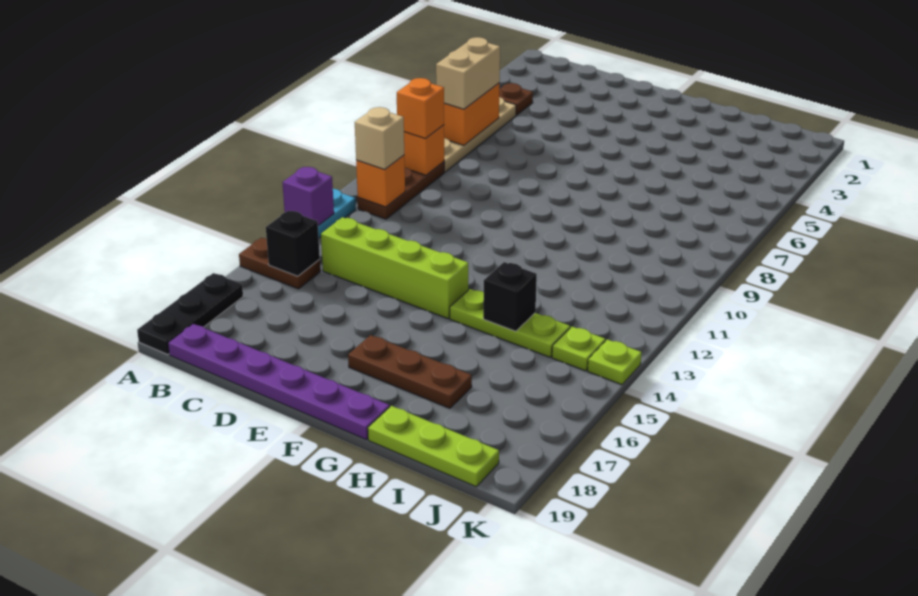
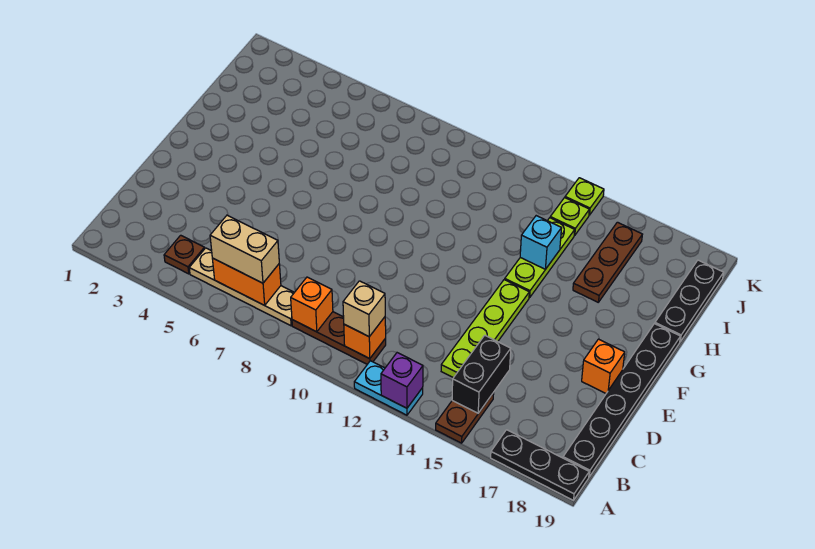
orange 1x1 brick [397,78,444,139] -> orange 1x1 brick moved to [582,339,625,393]
black 1x1 brick [266,211,320,276] -> black 1x2 brick [452,335,511,413]
purple 1x6 plate [168,324,390,440] -> black 1x6 plate [563,324,680,477]
lime 1x4 brick [321,217,468,319] -> lime 1x4 plate [441,280,529,378]
brown 1x3 plate [348,335,472,408] -> brown 1x3 plate moved to [573,222,642,302]
black 1x1 brick [483,262,537,331] -> cyan 1x1 brick [520,216,561,269]
lime 1x3 plate [368,406,499,487] -> black 1x3 plate [655,260,724,342]

